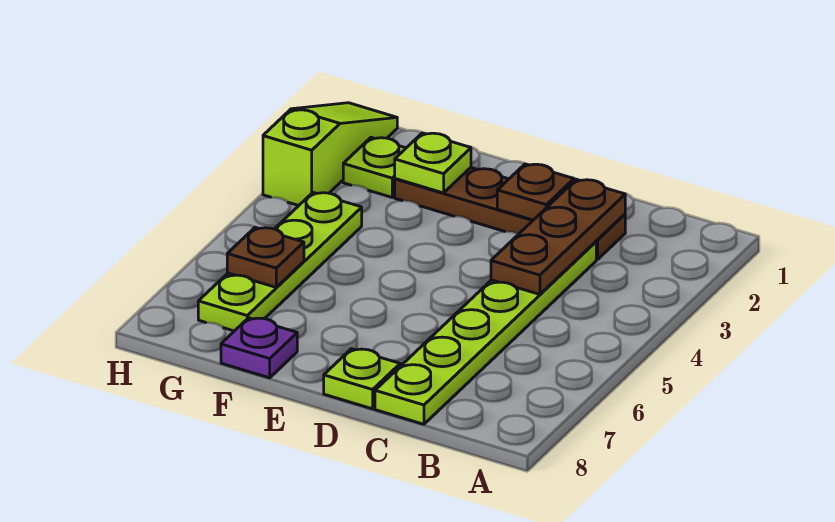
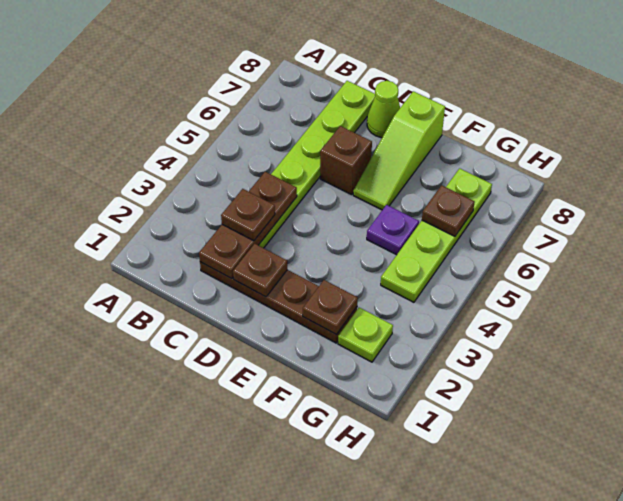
none -> brown 1x1 plate [221,189,275,241]
none -> brown 1x1 brick [320,126,372,195]
lime 1x1 plate [324,349,400,409] -> lime 1x1 cone [367,81,400,138]
lime 1x1 plate [395,133,471,193] -> brown 1x1 plate [303,280,358,335]
purple 1x1 plate [221,318,297,378] -> purple 1x1 plate moved to [367,205,419,255]
lime 1x3 slope [263,103,397,206] -> lime 1x3 slope moved to [353,91,445,210]

